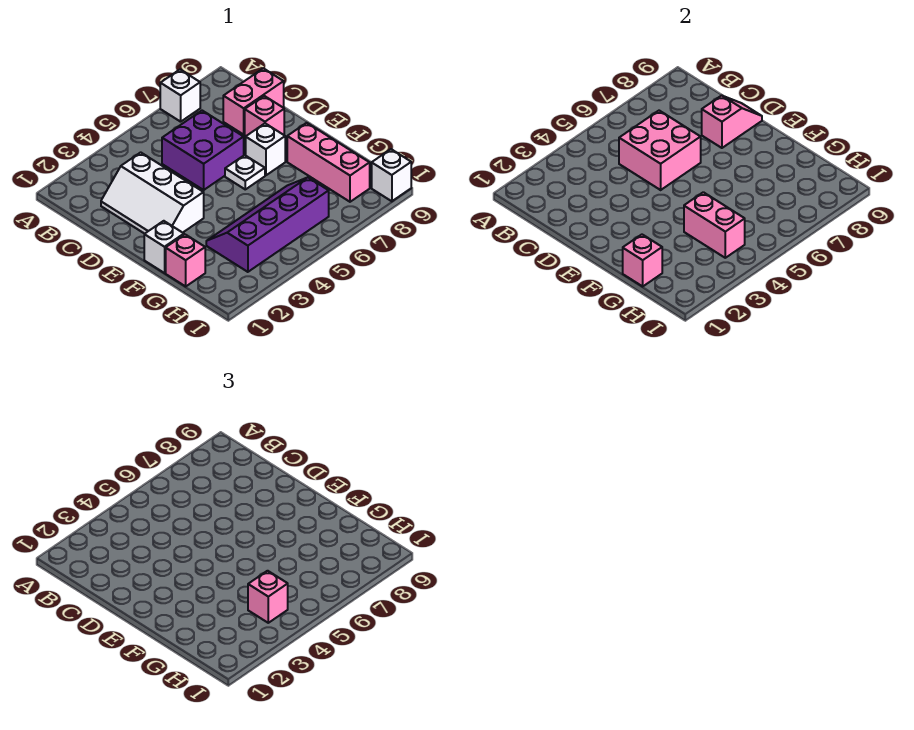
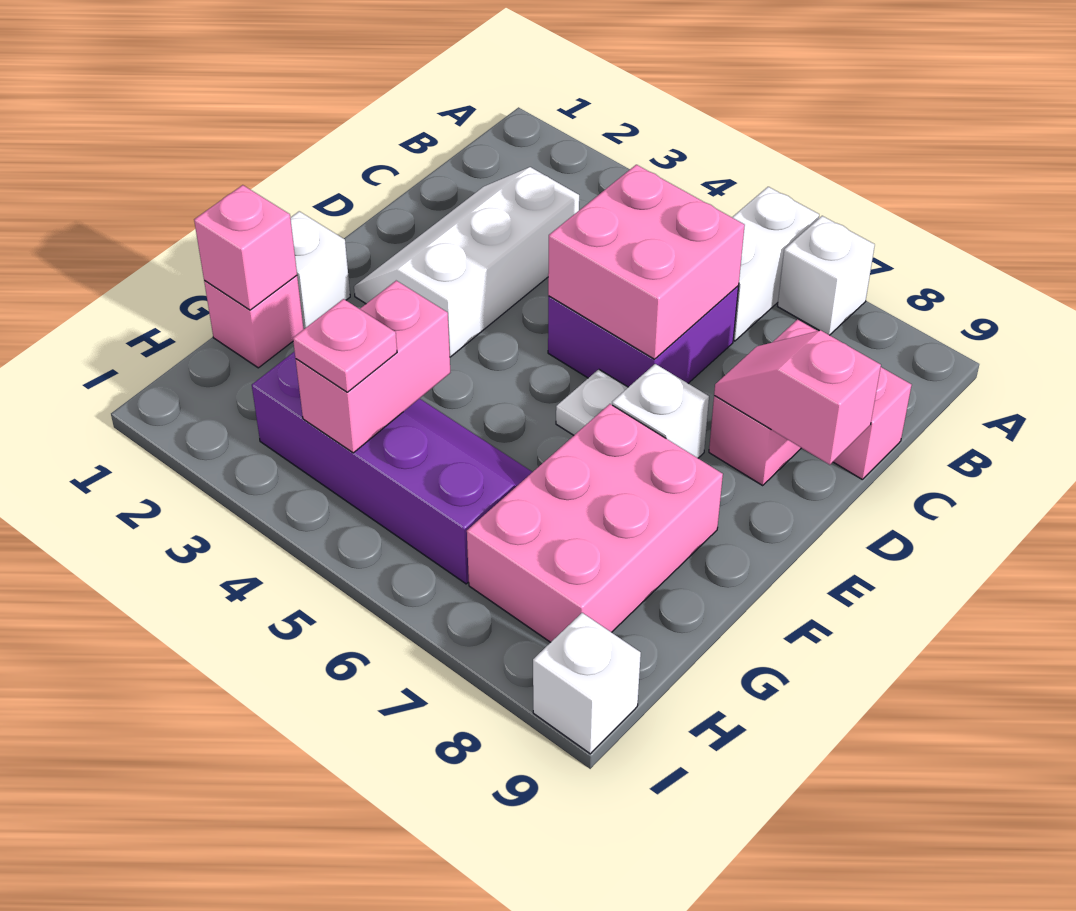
none -> white 1x2 brick [732,187,819,341]
pink 1x2 slope [702,96,762,148] -> pink 1x2 slope turned to [714,330,881,465]
pink 1x3 brick [287,123,370,202] -> pink 2x3 brick [467,404,723,642]
pink 1x1 brick [248,571,288,623] -> pink 1x1 plate [293,299,397,392]

